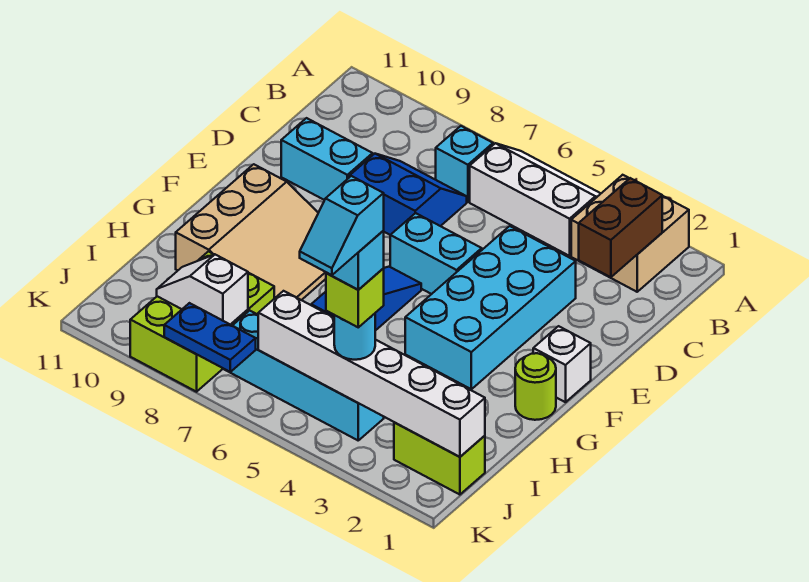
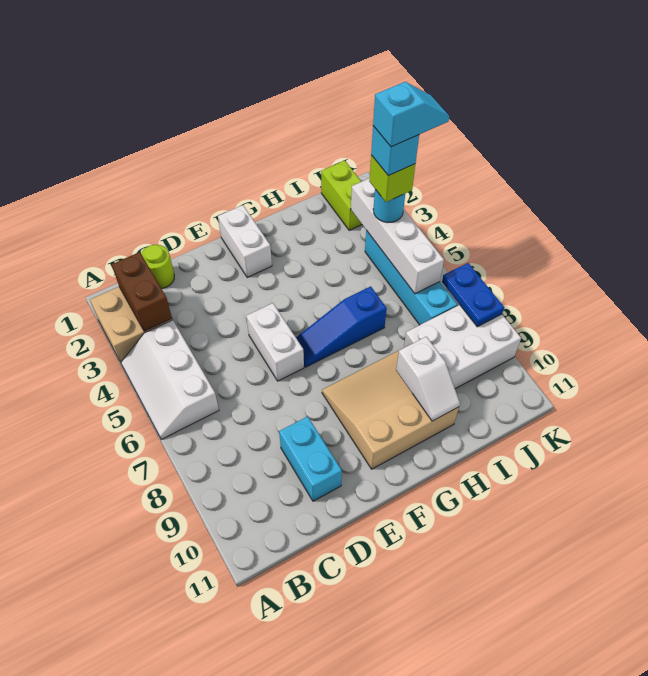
brown 1x2 brick [579,178,662,277] -> brown 1x2 brick turned to [112,252,172,331]
cyan 1x1 brick [436,126,493,202] -> none
blue 2x2 slope [349,154,467,235] -> none
cyan 2x4 brick [405,226,576,389] -> none
cyan 1x2 brick [390,213,482,294] -> white 1x2 brick [246,303,304,381]
white 1x1 brick [533,326,591,402] -> white 1x2 brick [218,205,272,278]
lime 1x1 round brick [515,353,556,420] -> lime 1x1 round brick moved to [141,245,174,289]
lime 2x3 brick [130,251,274,392] -> white 2x3 brick [404,305,521,389]
white 1x6 brick [258,291,485,457] -> white 1x4 brick [351,178,444,294]
white 1x2 slope [157,254,248,325] -> white 1x2 slope moved to [396,337,460,421]

